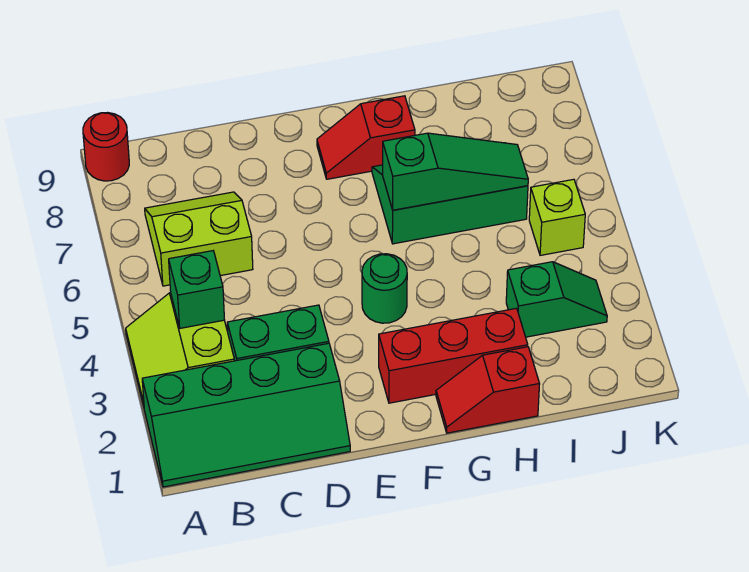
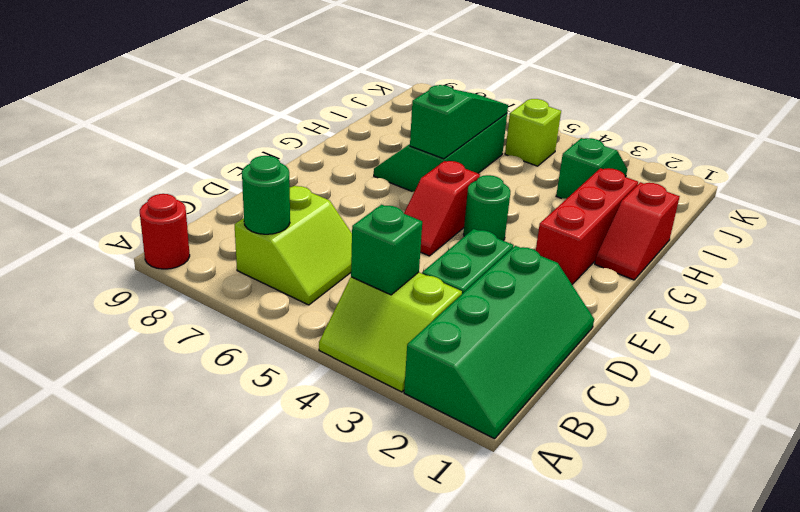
lime 2x2 slope [145,192,253,286] -> lime 2x2 slope turned to [234,186,352,305]
none -> green 1x1 round brick [242,156,290,234]
red 1x2 slope [317,96,415,179] -> red 1x2 slope moved to [404,161,480,256]

